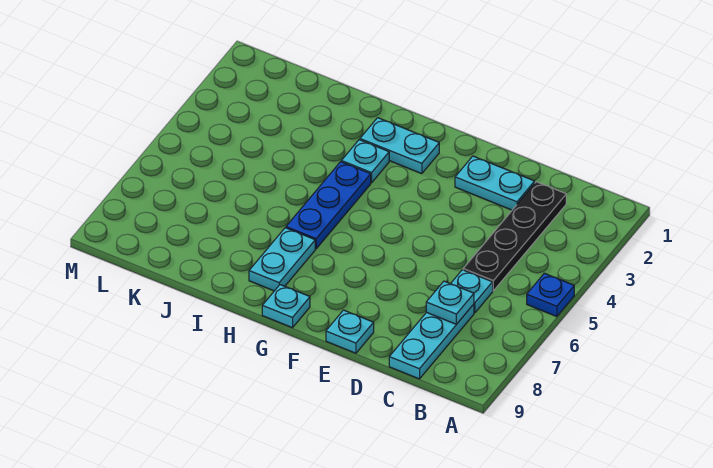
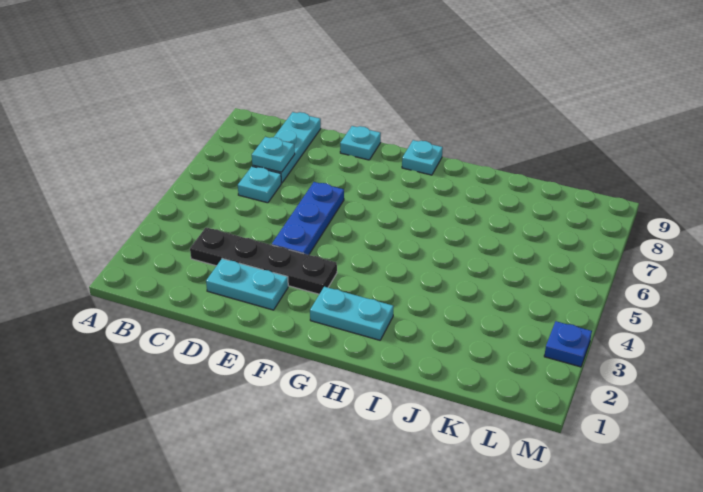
blue 1x1 plate [527,273,574,317] -> blue 1x1 plate moved to [544,321,592,367]
black 1x4 plate [463,182,566,291] -> black 1x4 plate turned to [190,228,337,294]
cyan 1x1 plate [341,140,389,183] -> none
blue 1x3 plate [286,162,371,249] -> blue 1x3 plate moved to [272,182,344,255]
cyan 1x2 plate [249,228,315,291] -> none

